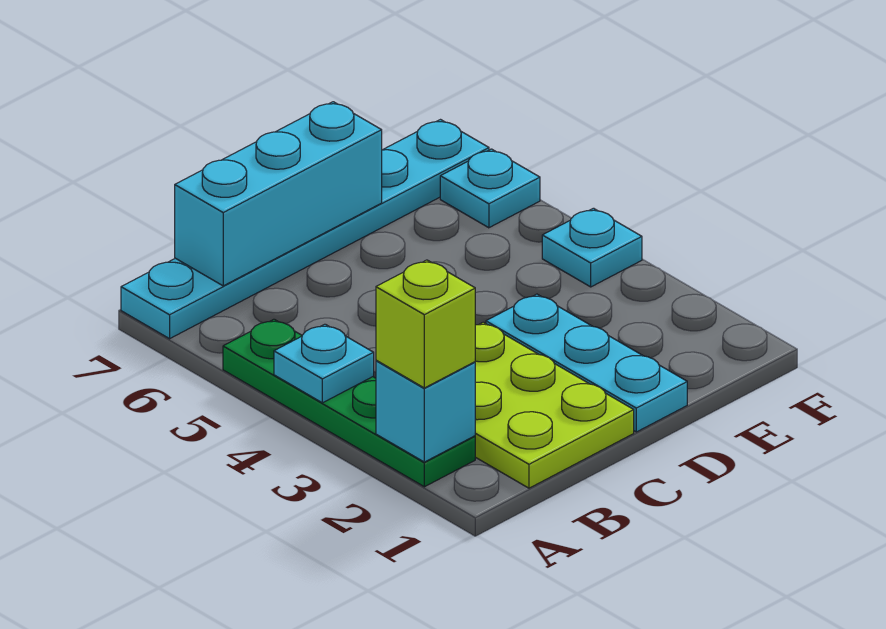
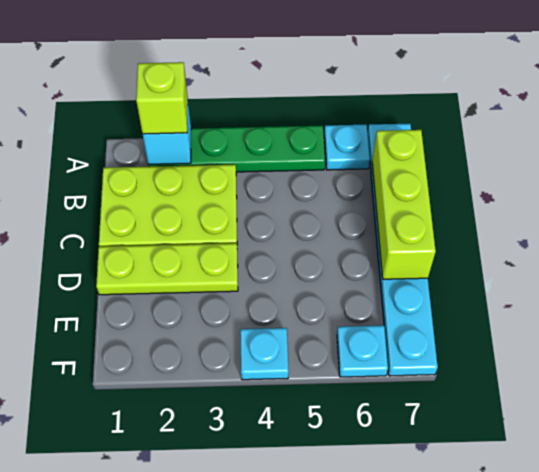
cyan 1x1 plate [274,324,374,403] -> cyan 1x1 plate moved to [324,125,370,170]
cyan 1x3 brick [175,102,382,286] -> lime 1x3 brick [372,130,436,279]
cyan 1x3 plate [486,294,687,432] -> lime 1x3 plate [96,243,238,295]

